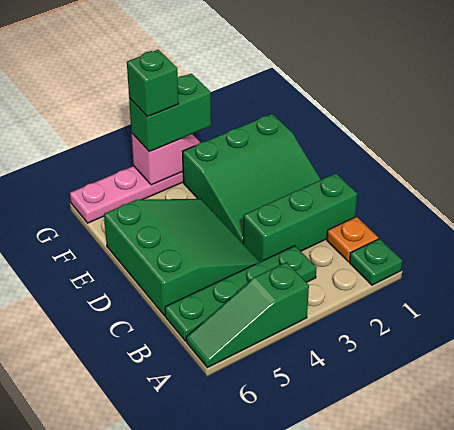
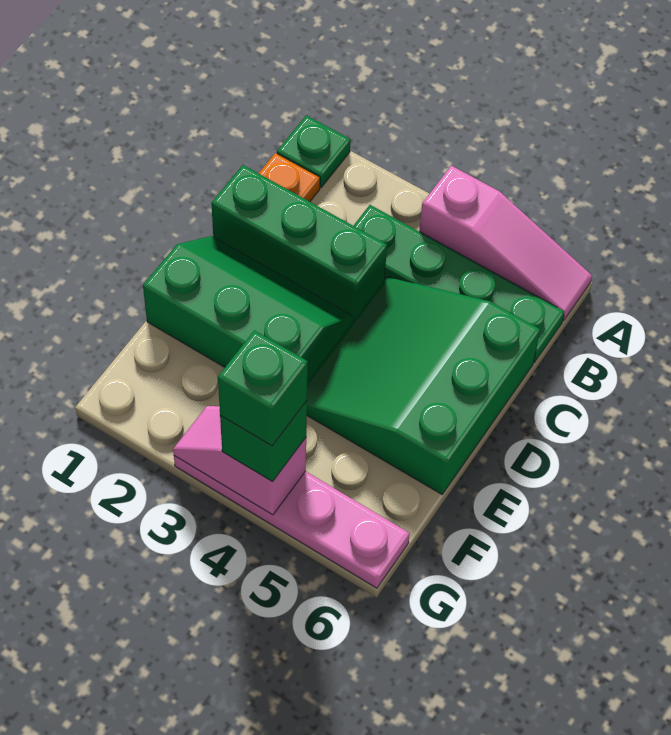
green 1x3 slope [186,262,309,368] -> pink 1x3 slope [419,166,592,321]
green 3x3 slope [183,114,321,243] -> green 2x3 slope [143,236,353,381]
green 1x2 brick [129,74,211,152] -> green 1x1 brick [220,401,307,482]

